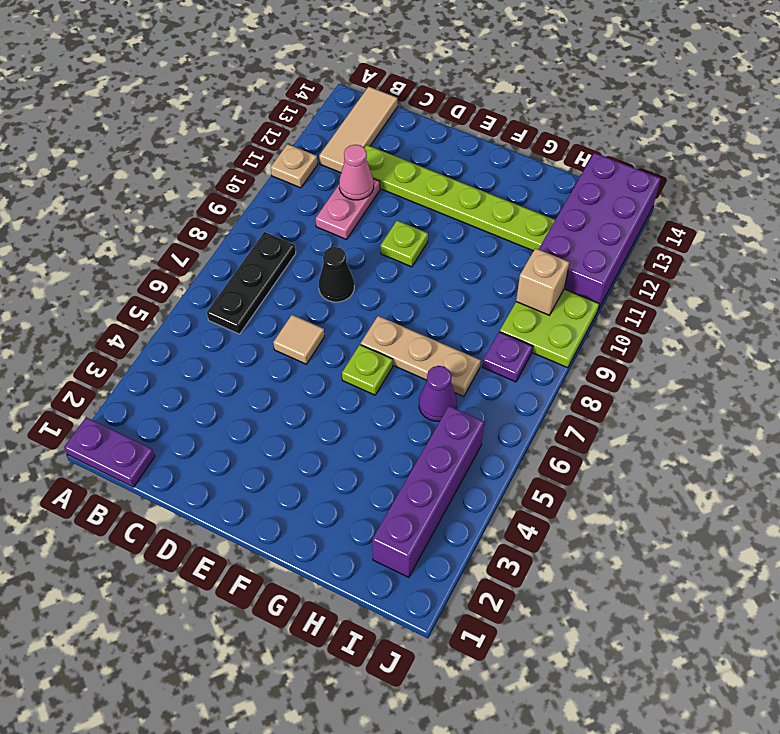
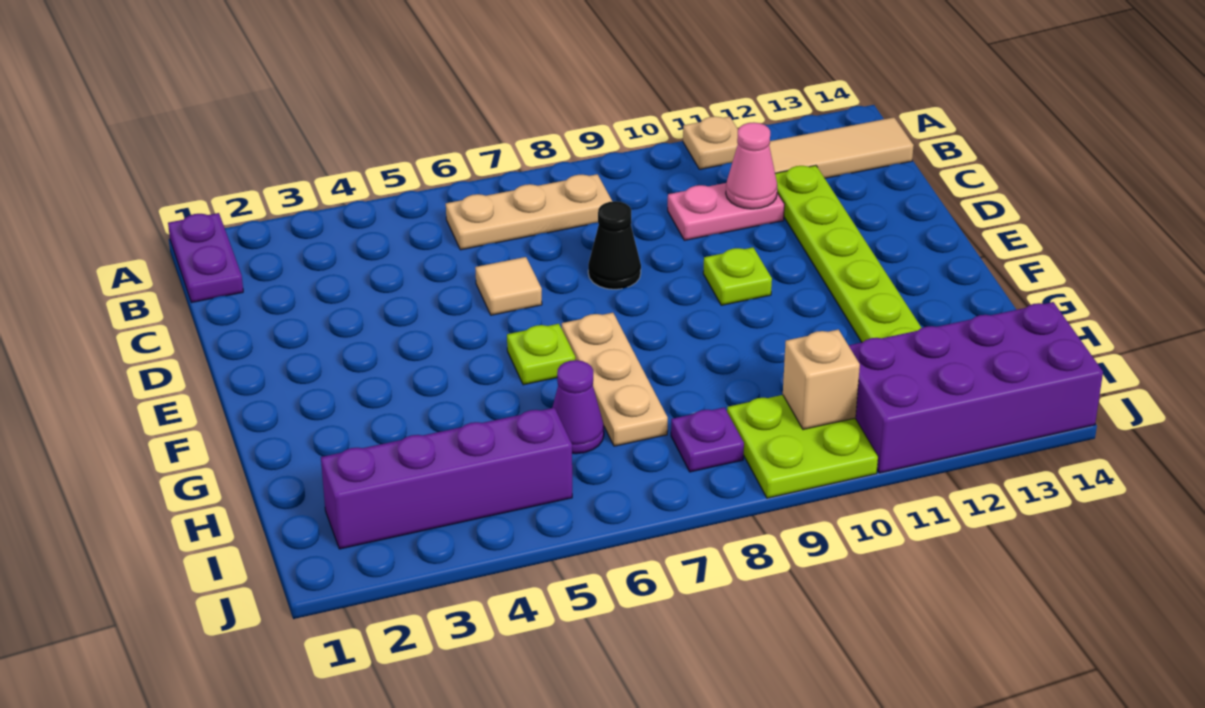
black 1x3 plate [207,232,296,334] -> tan 1x3 plate [446,174,613,250]

